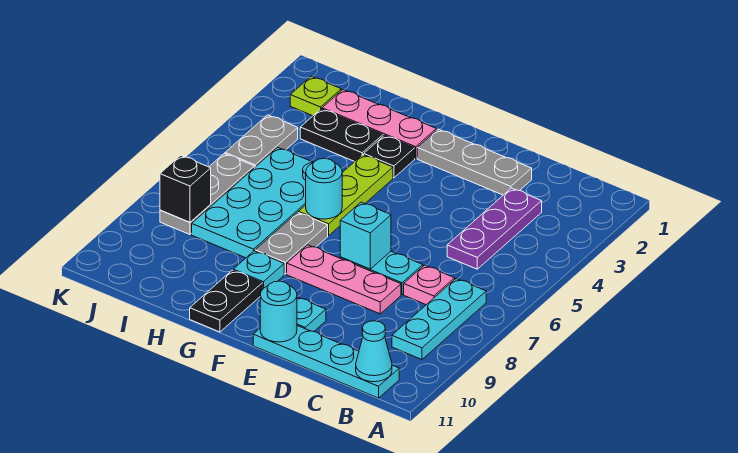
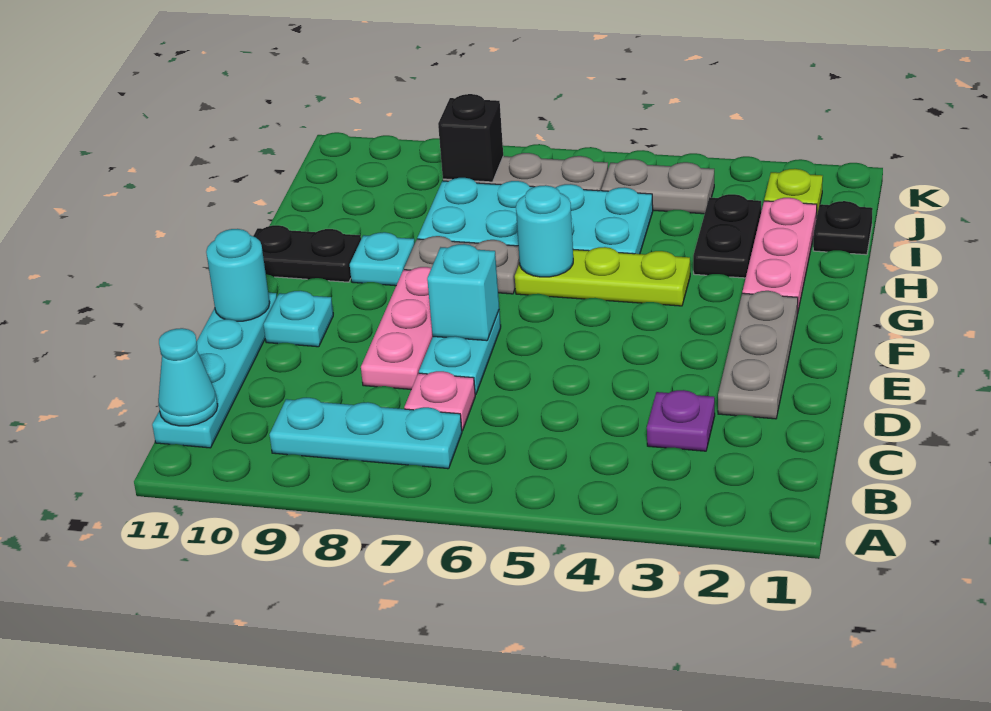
purple 1x3 plate [447,188,542,269] -> purple 1x1 plate [647,390,715,451]
black 1x1 plate [364,135,415,178] -> black 1x1 plate moved to [813,201,873,255]

